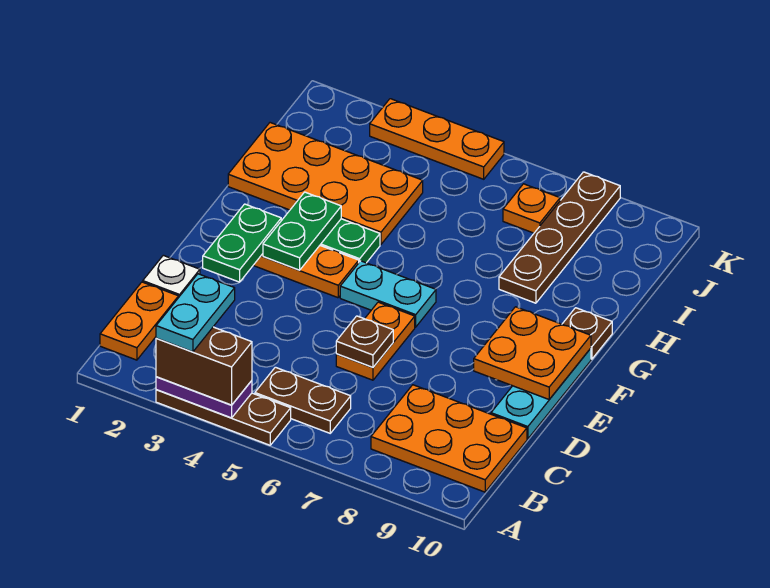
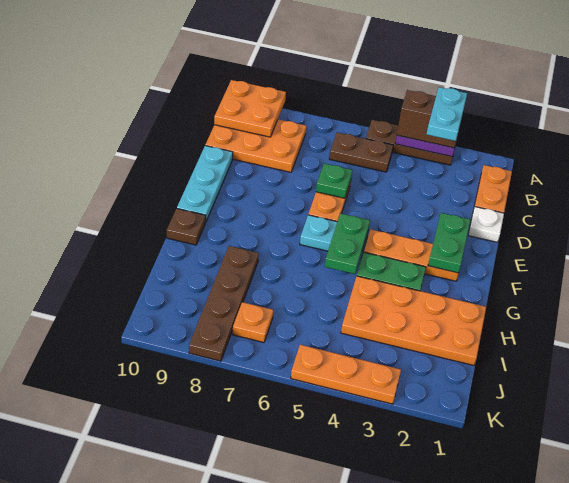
brown 1x1 plate [336,316,393,367] -> green 1x1 plate [316,163,352,198]
orange 2x2 plate [474,307,591,399] -> orange 2x2 plate moved to [214,80,286,137]
green 1x2 plate [263,192,341,270] -> green 1x2 plate moved to [325,213,370,274]

